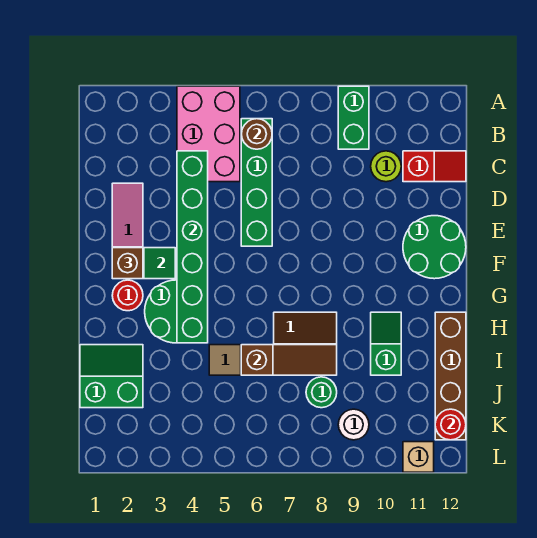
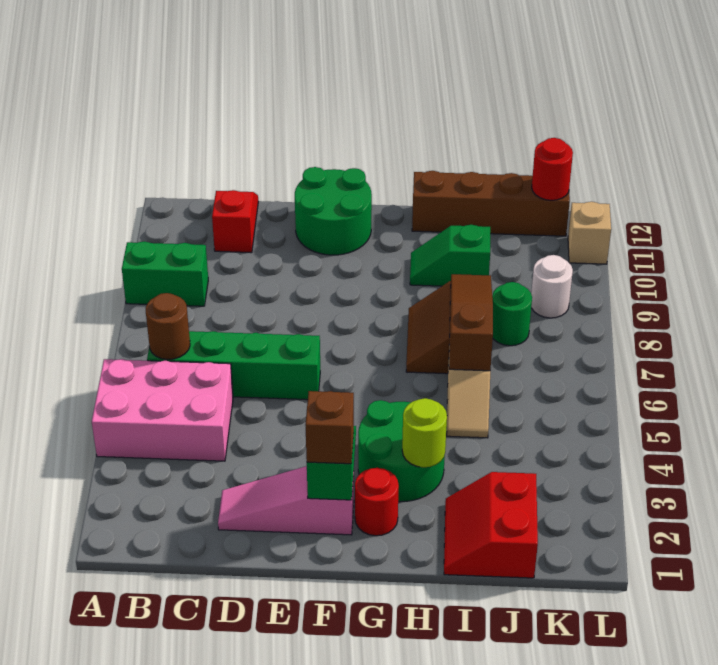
green 1x6 brick [177,151,208,343] -> none
lime 1x1 round brick [371,151,401,182] -> lime 1x1 round brick moved to [402,398,447,467]
green 2x2 slope [80,345,143,408] -> red 2x2 slope [444,472,538,578]

